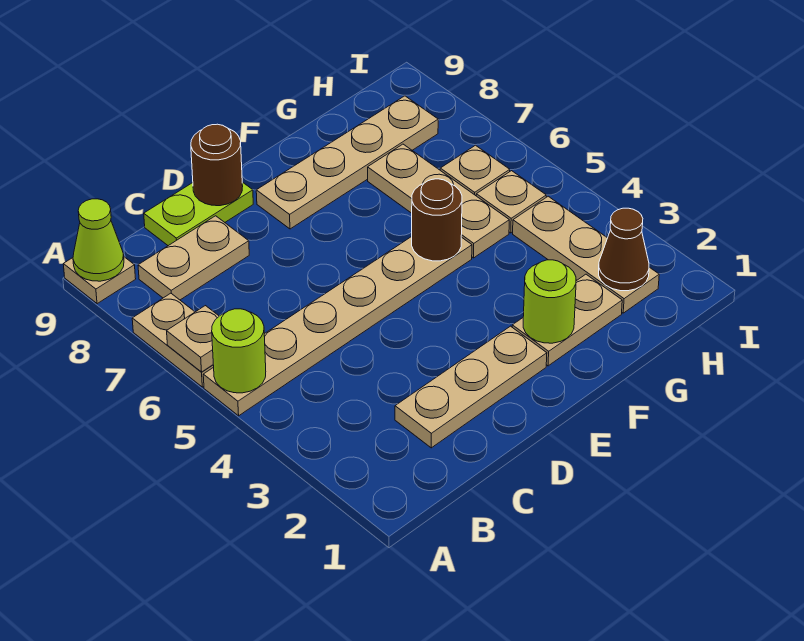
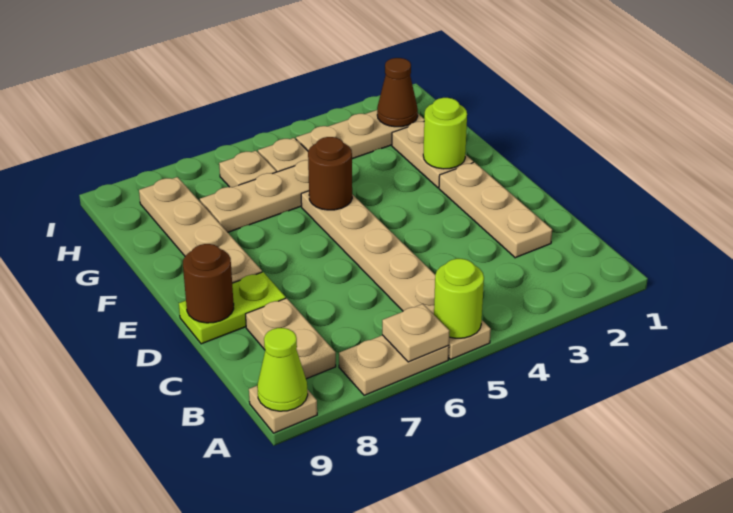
lime 1x2 plate [144,182,253,246] -> lime 1x2 plate turned to [179,272,286,344]

